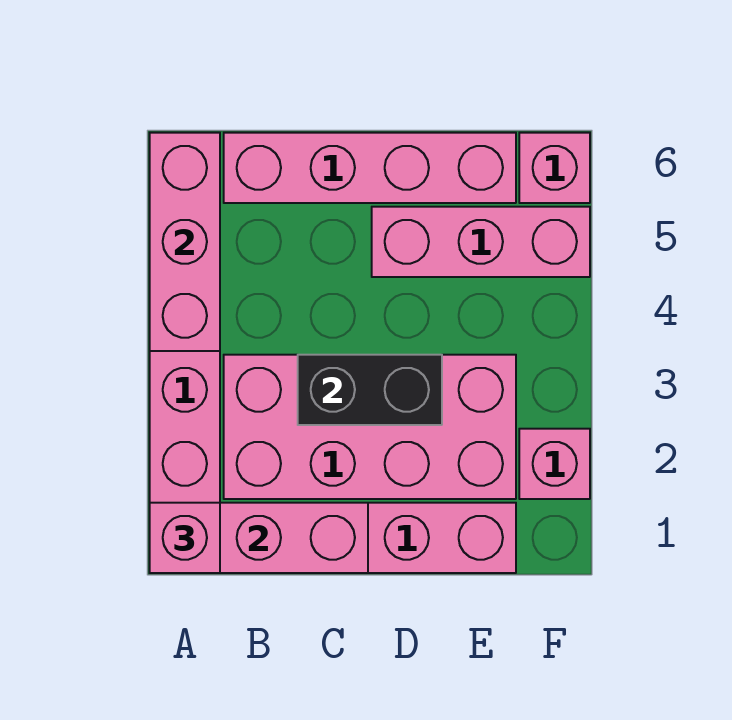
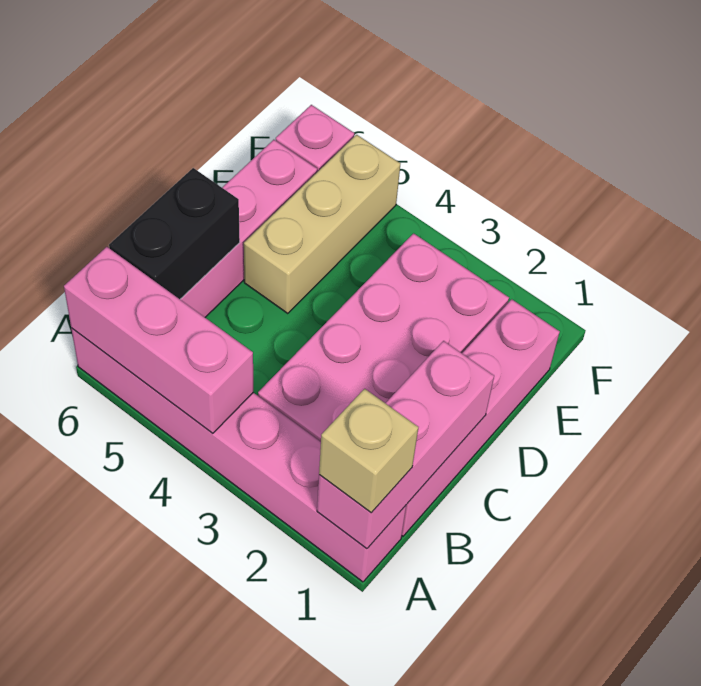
pink 1x1 brick [150,503,220,573] -> tan 1x1 brick [319,389,418,513]
black 1x2 brick [298,355,442,425] -> black 1x2 brick moved to [109,168,240,299]
pink 1x3 brick [372,207,590,277] -> tan 1x3 brick [244,135,400,313]
pink 1x1 brick [519,429,590,499] -> none

